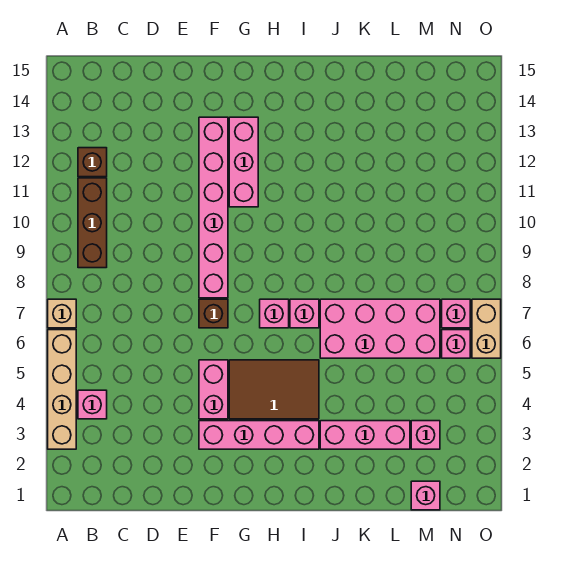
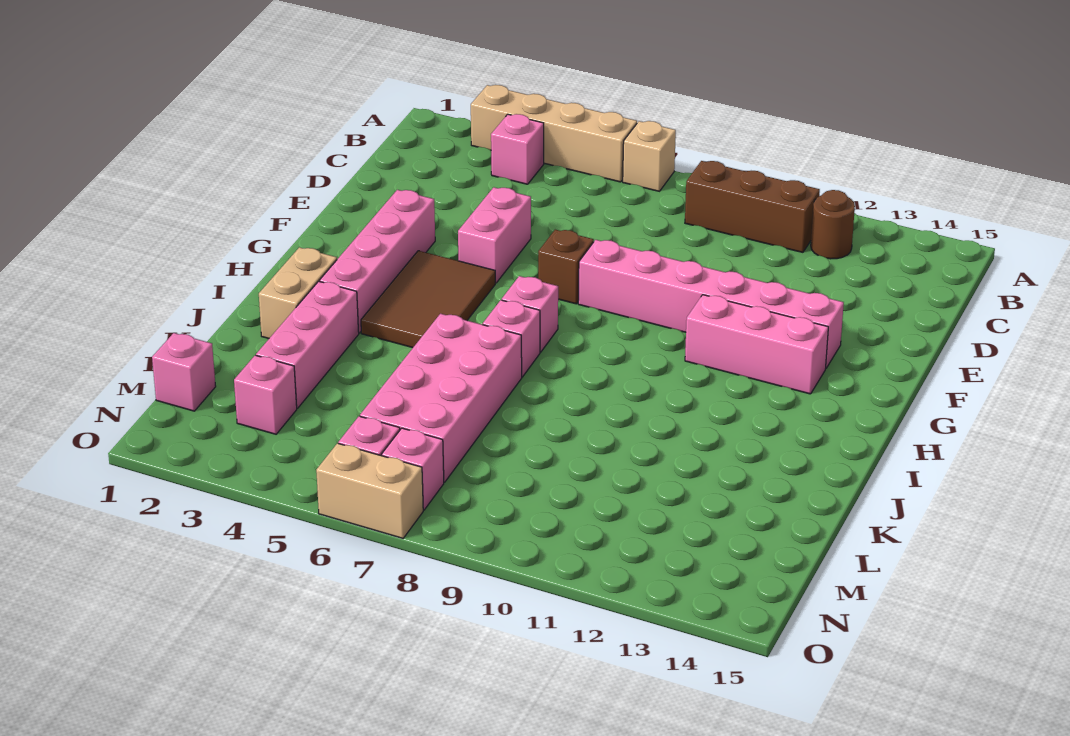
brown 1x1 brick [78,148,107,177] -> brown 1x1 round brick [811,190,855,259]
pink 1x2 brick [199,360,228,419] -> pink 1x2 brick turned to [458,187,531,283]
none -> tan 1x2 brick [259,247,337,338]

